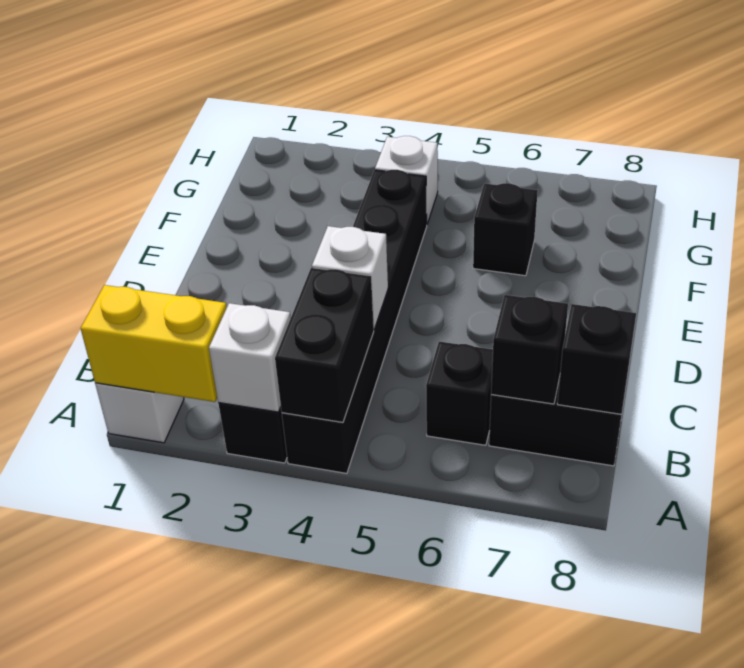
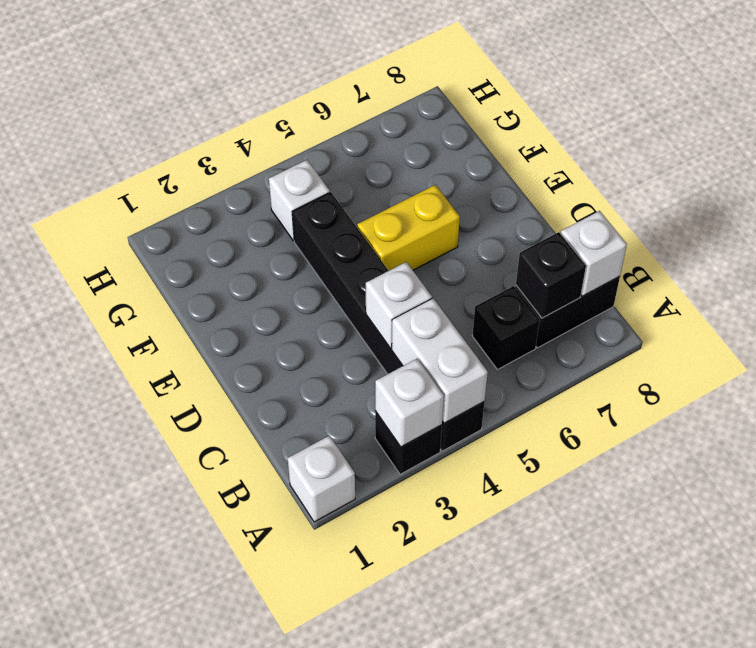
yellow 1x2 brick [81,285,227,402] -> yellow 1x2 brick moved to [357,185,460,271]
black 1x2 brick [275,268,374,422] -> white 1x2 brick [392,298,488,423]
black 1x1 brick [557,304,636,414] -> white 1x1 brick [561,211,627,296]
black 1x1 brick [473,183,538,276] -> none

